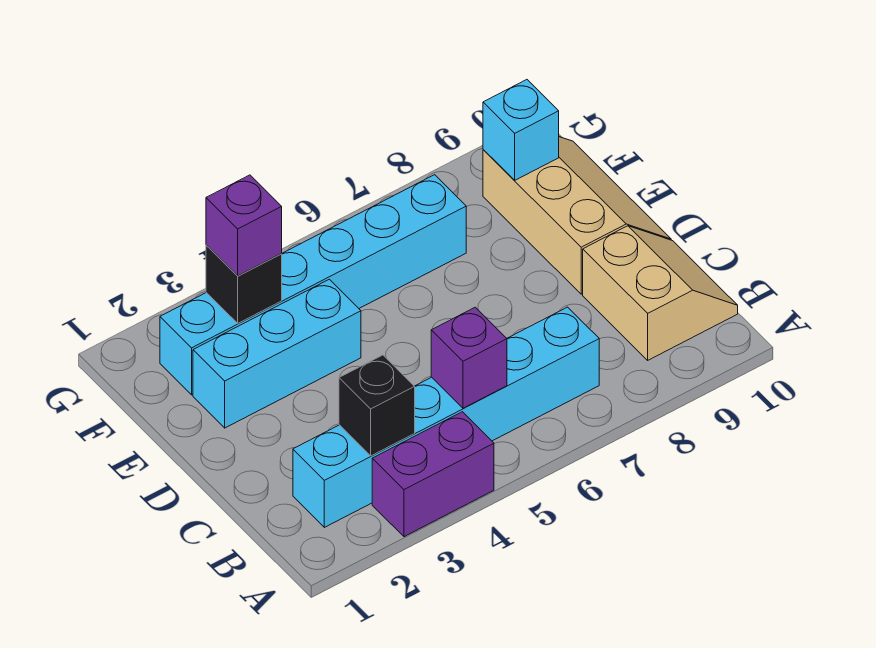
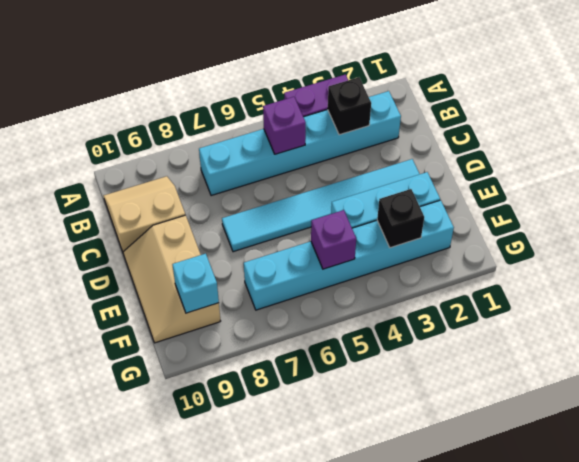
tan 2x2 slope [583,226,738,360] -> tan 2x2 slope turned to [104,176,185,252]
none -> cyan 1x6 tile [222,159,419,252]
purple 1x1 brick [206,175,282,276] -> purple 1x1 brick moved to [311,210,356,269]

